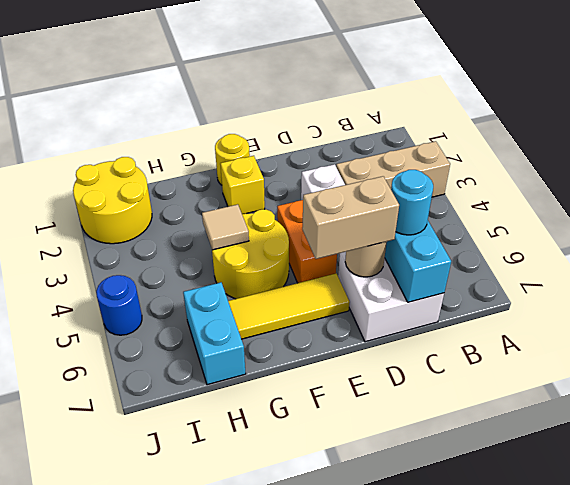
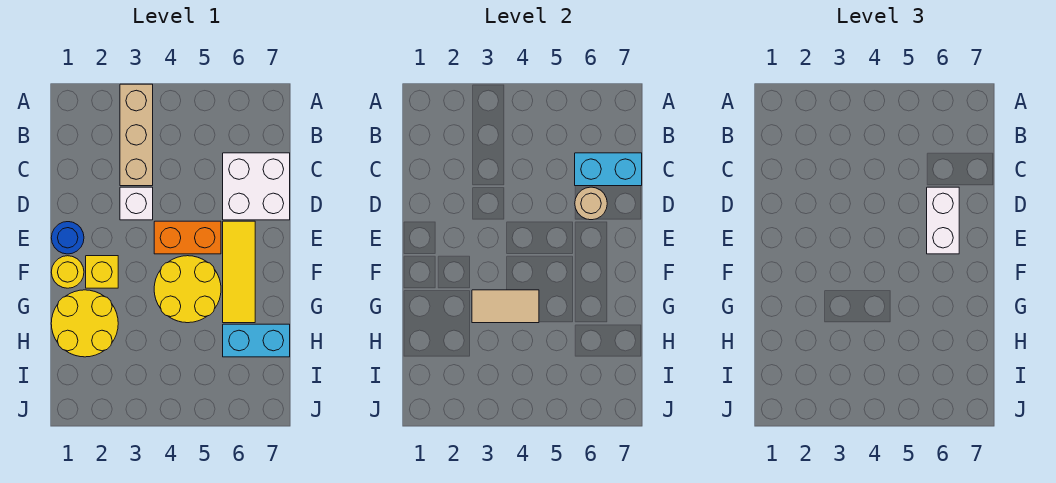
cyan 1x1 round brick [391,170,433,235] -> none
tan 1x2 brick [302,176,399,259] -> white 1x2 brick [927,187,959,254]
tan 1x1 tile [202,204,249,250] -> tan 1x2 tile [472,290,539,323]
yellow 2x2 round brick [73,157,152,244] -> yellow 2x2 round brick moved to [51,290,118,357]
blue 1x1 round brick [96,275,142,335] -> blue 1x1 round brick moved to [51,222,84,254]

